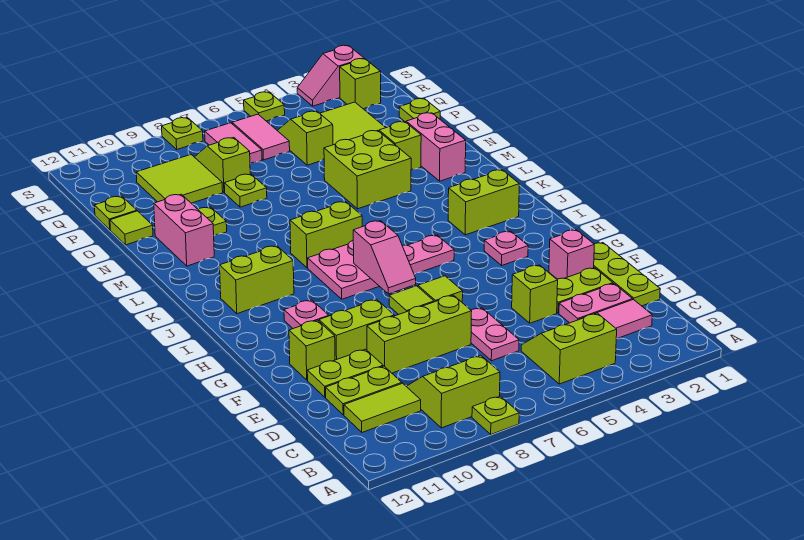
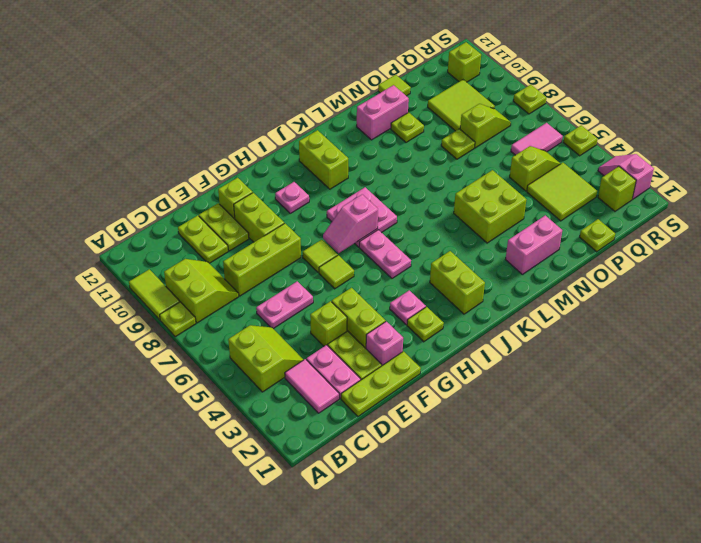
lime 1x2 tile [344,383,421,432] -> lime 1x2 tile moved to [129,269,180,320]
lime 1x3 brick [367,295,472,373] -> lime 1x3 brick turned to [223,223,301,296]
lime 1x2 brick [290,202,362,268] -> lime 1x2 brick moved to [332,288,386,348]
lime 1x1 brick [379,122,421,170] -> lime 1x1 brick moved to [448,42,481,82]
lime 1x1 plate [94,196,137,230] -> lime 1x1 plate moved to [407,307,444,342]
pink 1x2 tile [205,123,262,164] -> none

